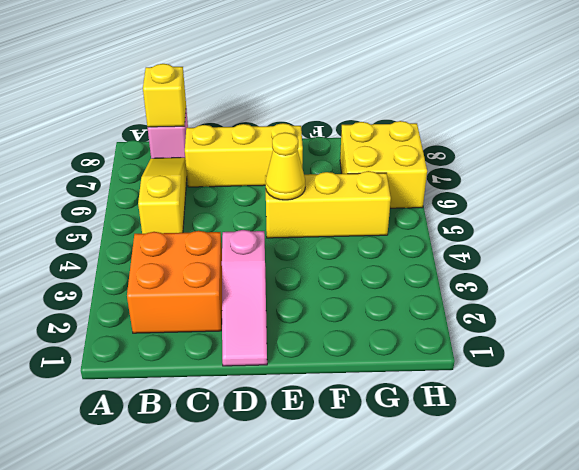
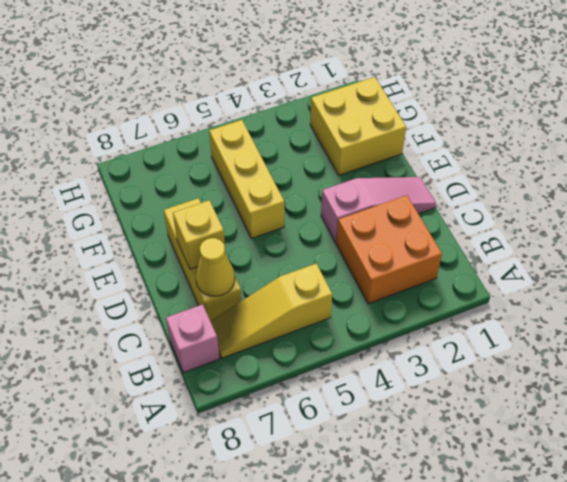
yellow 1x1 brick [143,64,186,127] -> yellow 1x1 brick moved to [173,200,226,269]
yellow 1x1 cone [265,133,305,200] -> yellow 1x1 cone moved to [196,238,235,296]
yellow 2x2 brick [340,121,427,208] -> yellow 2x2 brick moved to [310,77,406,175]

